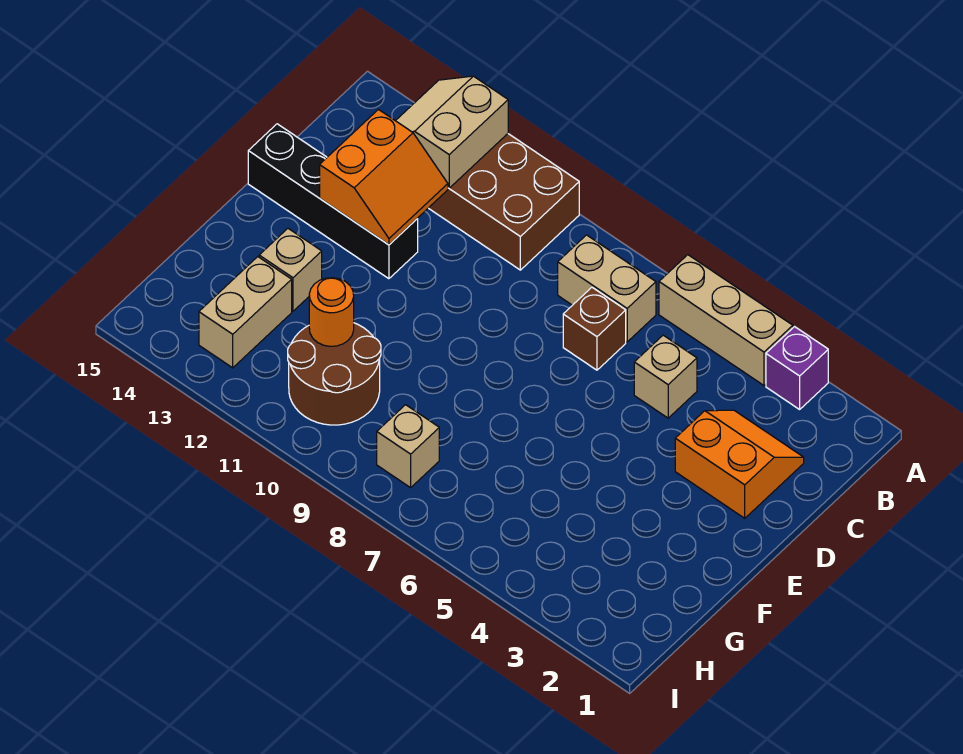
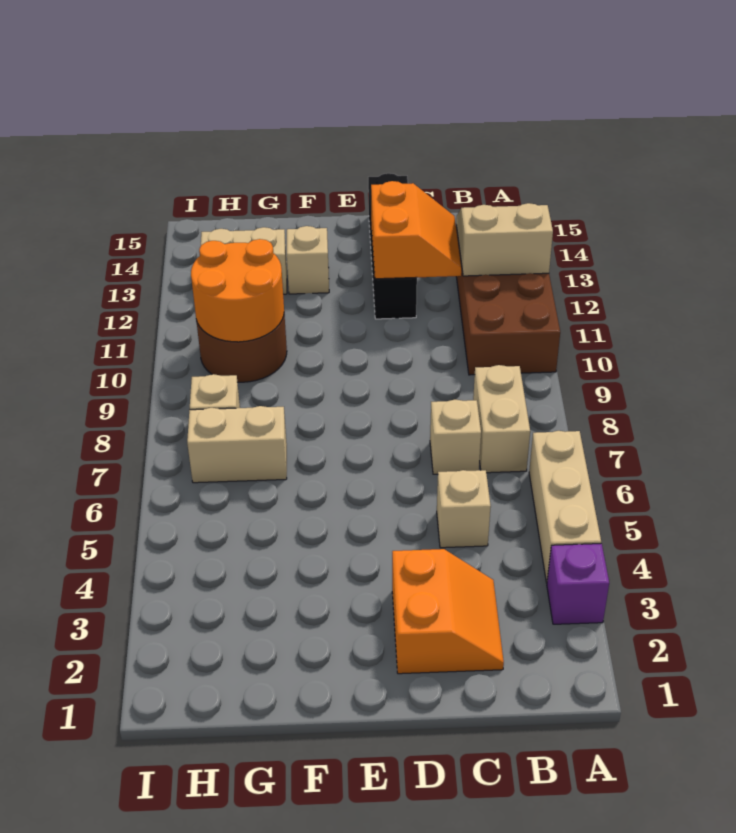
brown 1x1 brick [563,287,626,370] -> tan 1x1 brick [430,399,481,474]
orange 2x2 slope [320,110,448,245] -> orange 2x2 slope turned to [371,181,461,279]
none -> tan 1x2 brick [187,406,287,483]
orange 1x1 round brick [309,278,354,346] -> orange 2x2 round brick [191,239,284,342]

